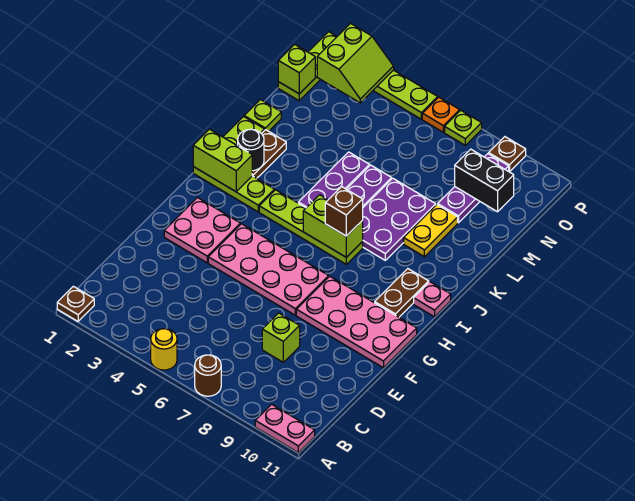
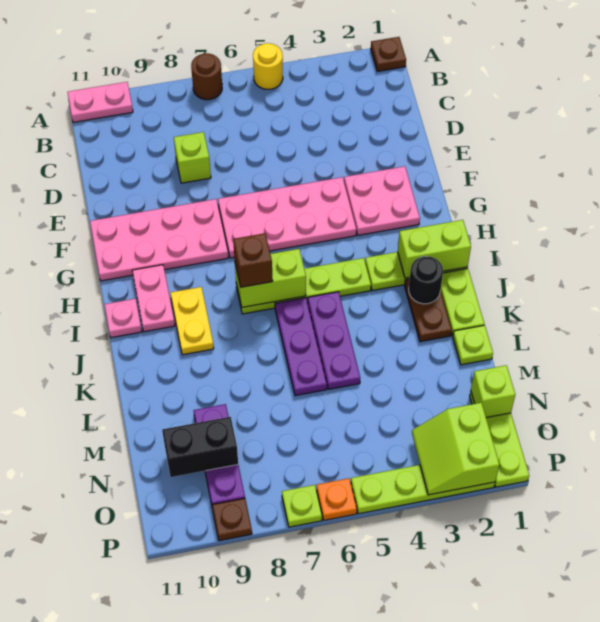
brown 1x2 plate [375,269,429,317] -> pink 1x2 plate [132,265,175,332]
purple 2x3 plate [362,178,436,260] -> none
yellow 1x2 plate [404,205,458,257] -> yellow 1x2 plate moved to [171,287,214,355]

